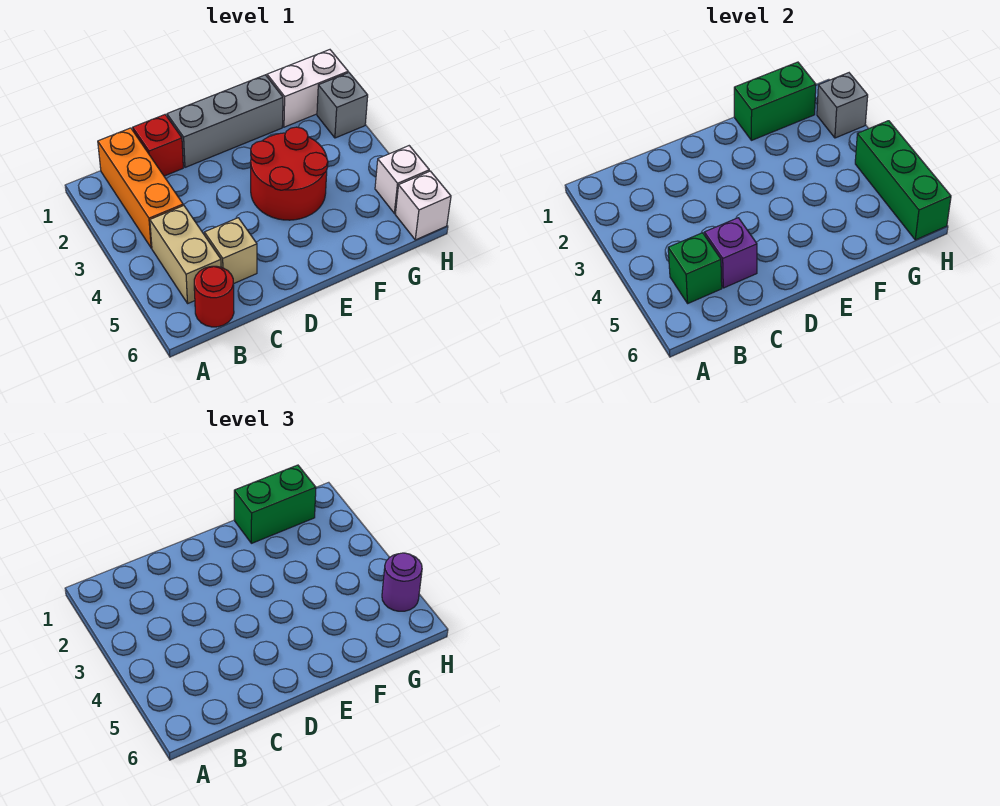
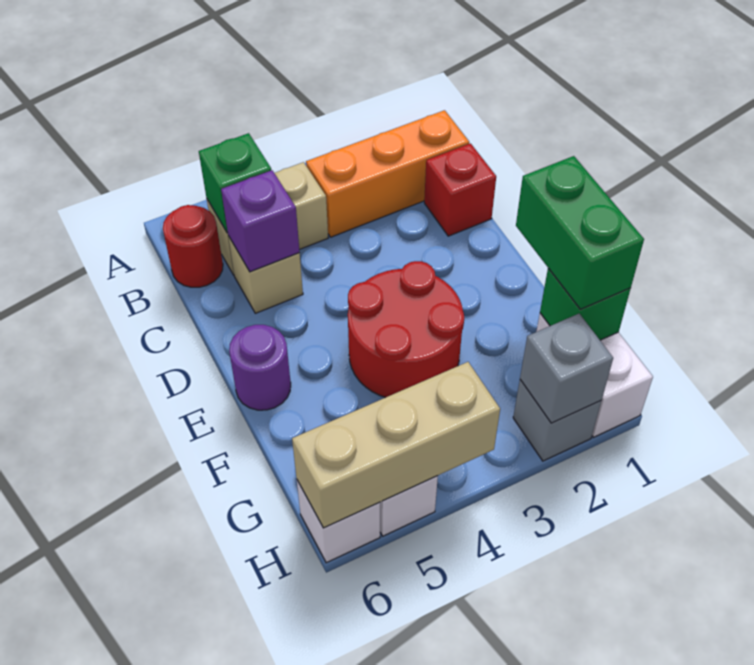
grey 1x3 brick [167,75,283,167] -> none
green 1x2 brick [734,62,816,140] -> green 1x1 brick [540,268,631,340]
green 1x3 brick [855,121,951,240] -> tan 1x3 brick [292,362,500,528]
purple 1x1 round brick [382,553,422,611] -> purple 1x1 round brick moved to [229,325,291,410]

